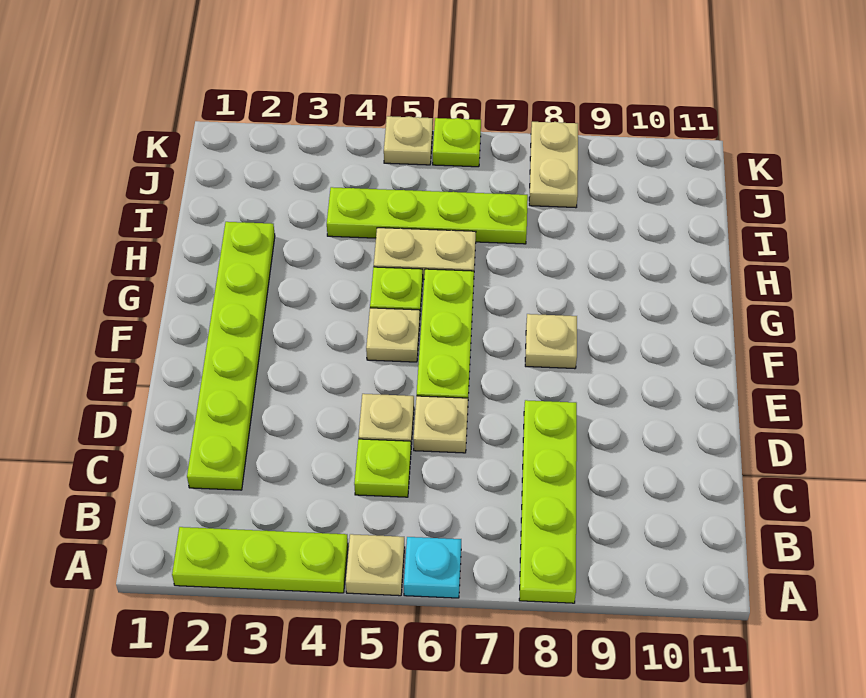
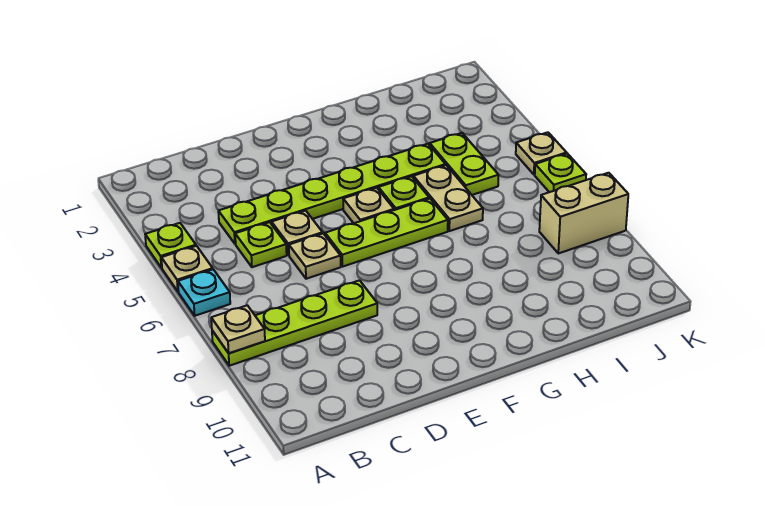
lime 1x3 plate [172,527,348,593] -> lime 1x1 plate [145,223,196,268]
lime 1x6 plate [187,222,275,490] -> lime 1x6 plate moved to [218,144,445,244]
tan 1x1 plate [525,314,577,369] -> tan 1x1 plate moved to [211,305,265,353]
lime 1x4 plate [327,187,528,244] -> lime 1x2 plate [430,133,499,195]
tan 1x2 plate [529,122,578,208] -> tan 1x2 brick [539,173,628,253]

